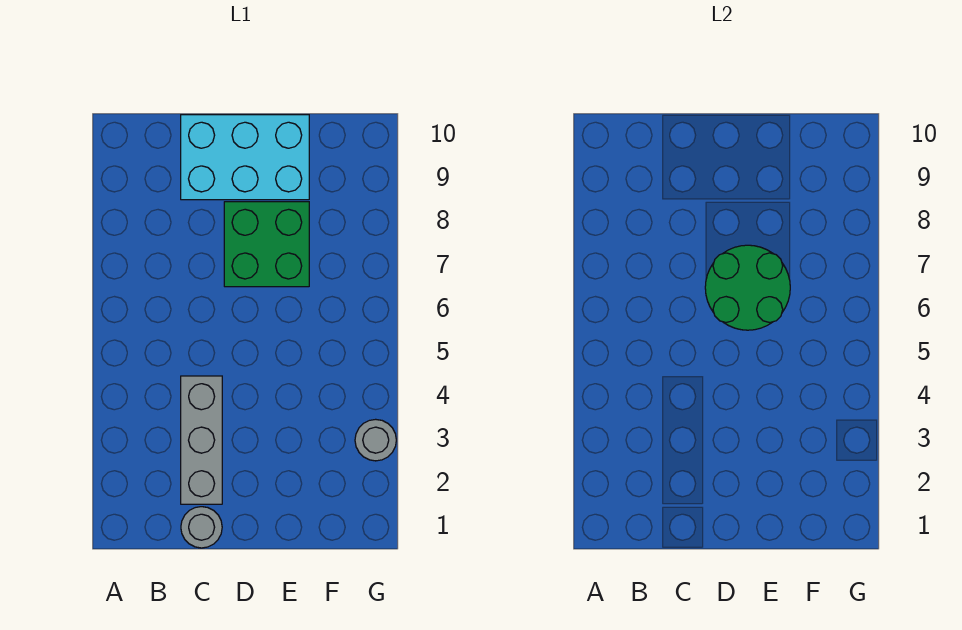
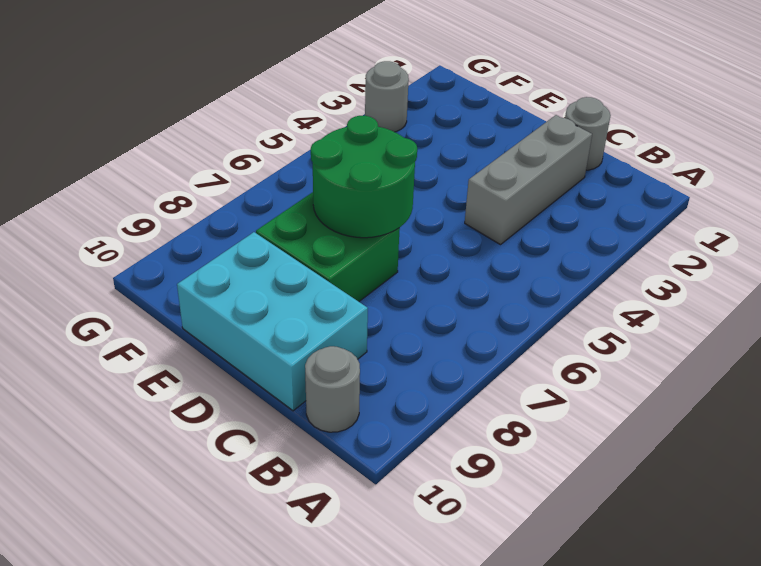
none -> grey 1x1 round brick [305,346,360,432]

